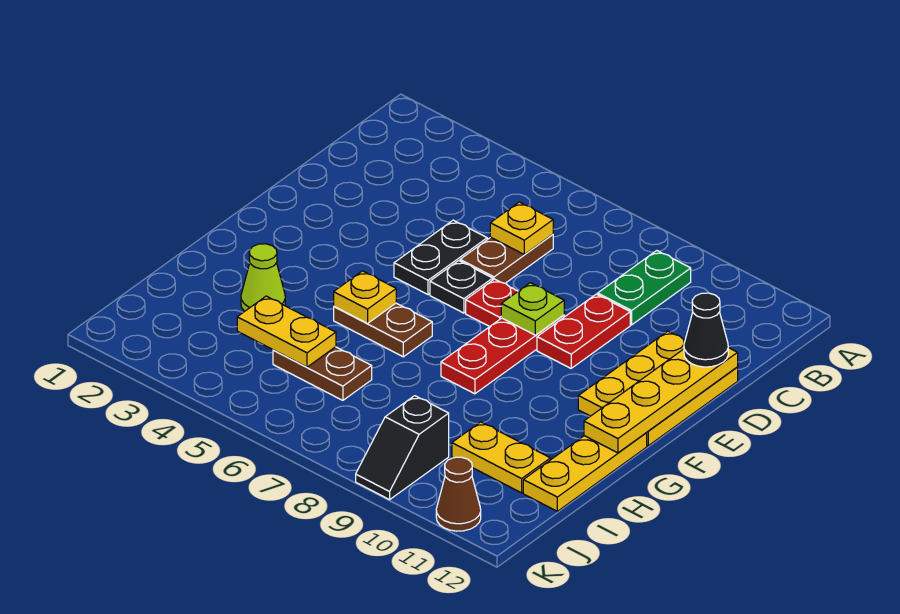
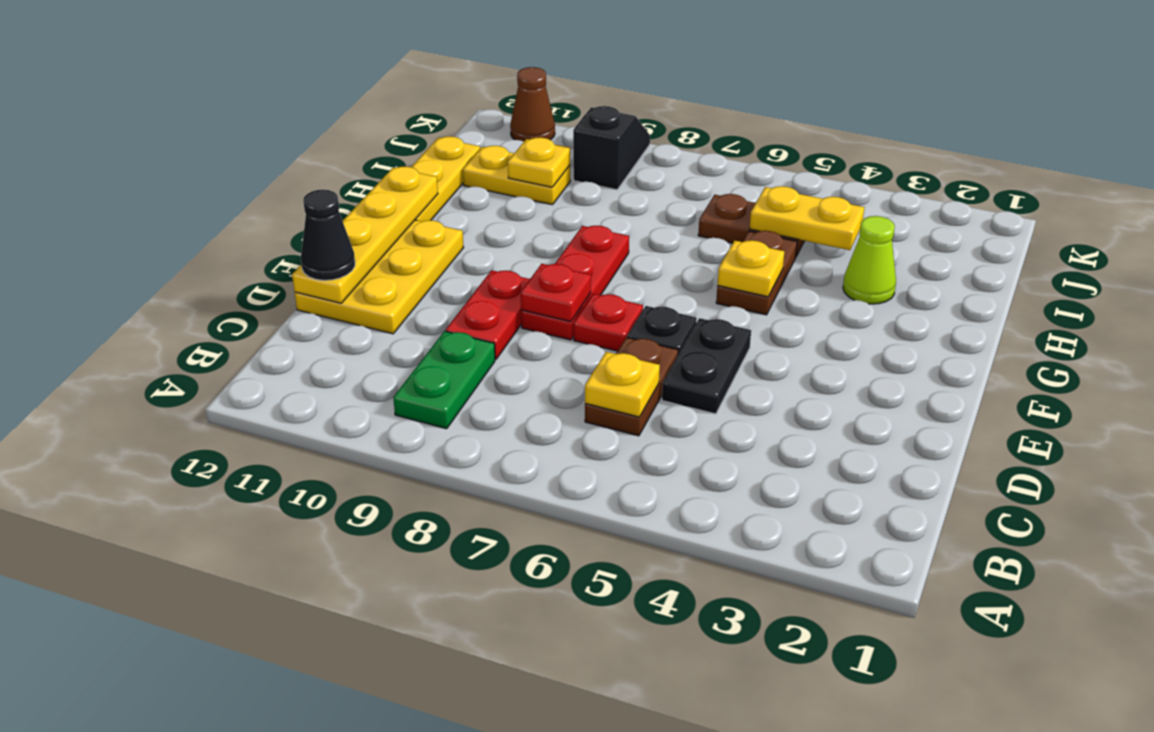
lime 1x1 plate [501,283,564,335] -> red 1x1 plate [521,264,591,322]
brown 1x2 plate [334,303,432,357] -> brown 1x2 plate turned to [716,231,797,315]
none -> yellow 1x1 plate [508,138,570,187]

